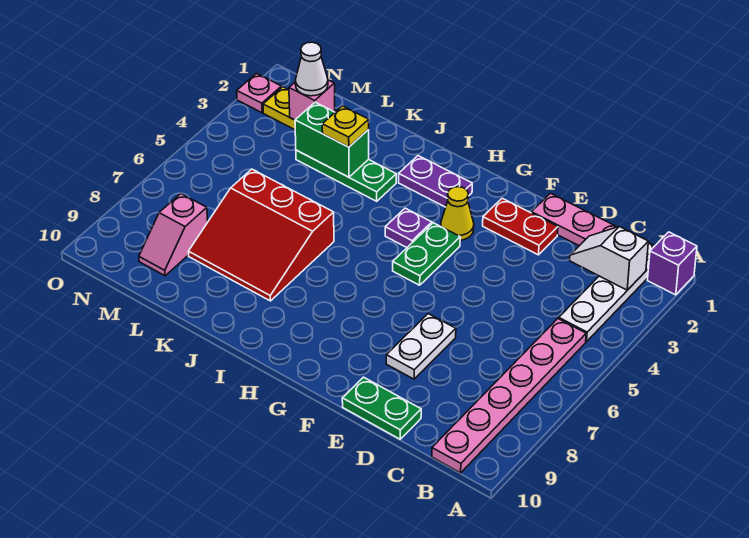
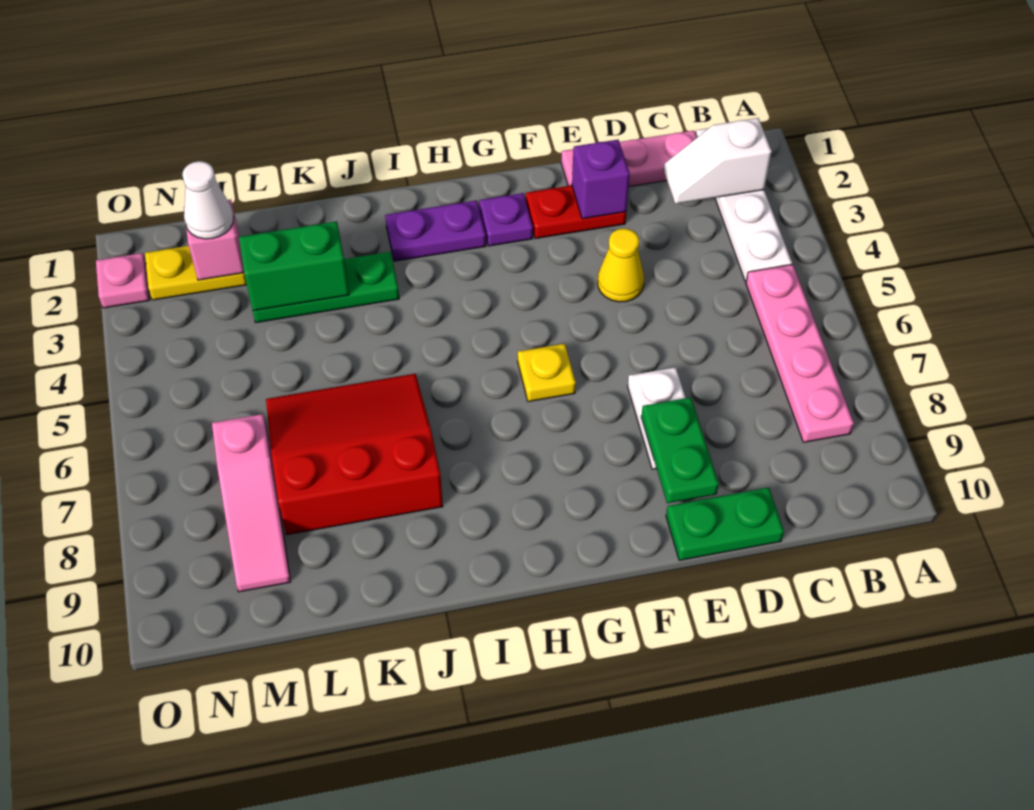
purple 1x1 brick [647,232,697,295] -> purple 1x1 brick moved to [572,140,630,219]
pink 1x6 plate [432,319,586,473] -> pink 1x4 plate [746,265,854,442]
yellow 1x1 cone [441,187,474,240] -> yellow 1x1 cone moved to [598,228,644,302]
green 1x2 plate [393,223,460,285] -> green 1x2 plate moved to [641,397,719,503]
purple 1x1 plate [385,208,432,247] -> purple 1x1 plate moved to [479,193,533,246]
red 3x3 slope [188,169,334,301] -> red 3x3 slope turned to [266,374,443,535]
yellow 1x1 plate [322,106,369,147] -> yellow 1x1 plate moved to [518,344,576,402]
pink 1x2 slope [139,194,208,276] -> pink 1x3 slope [212,414,290,592]

